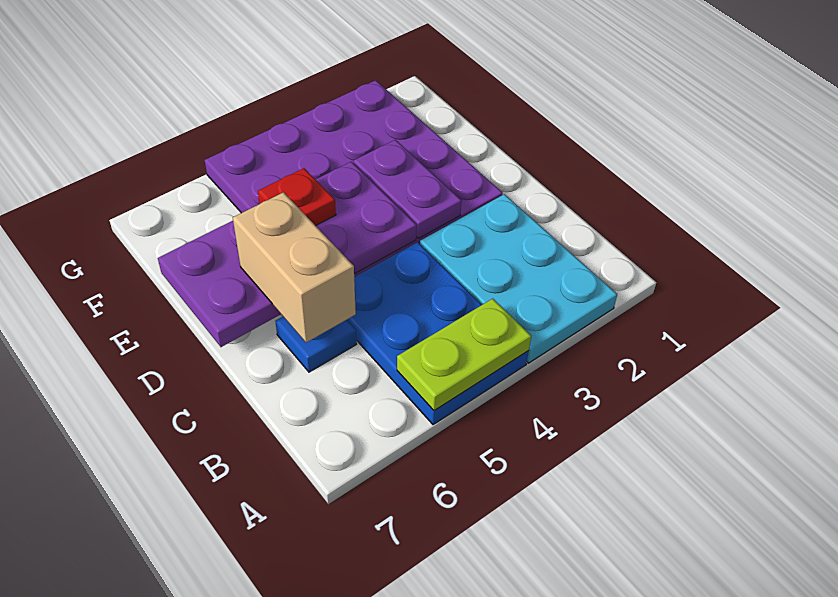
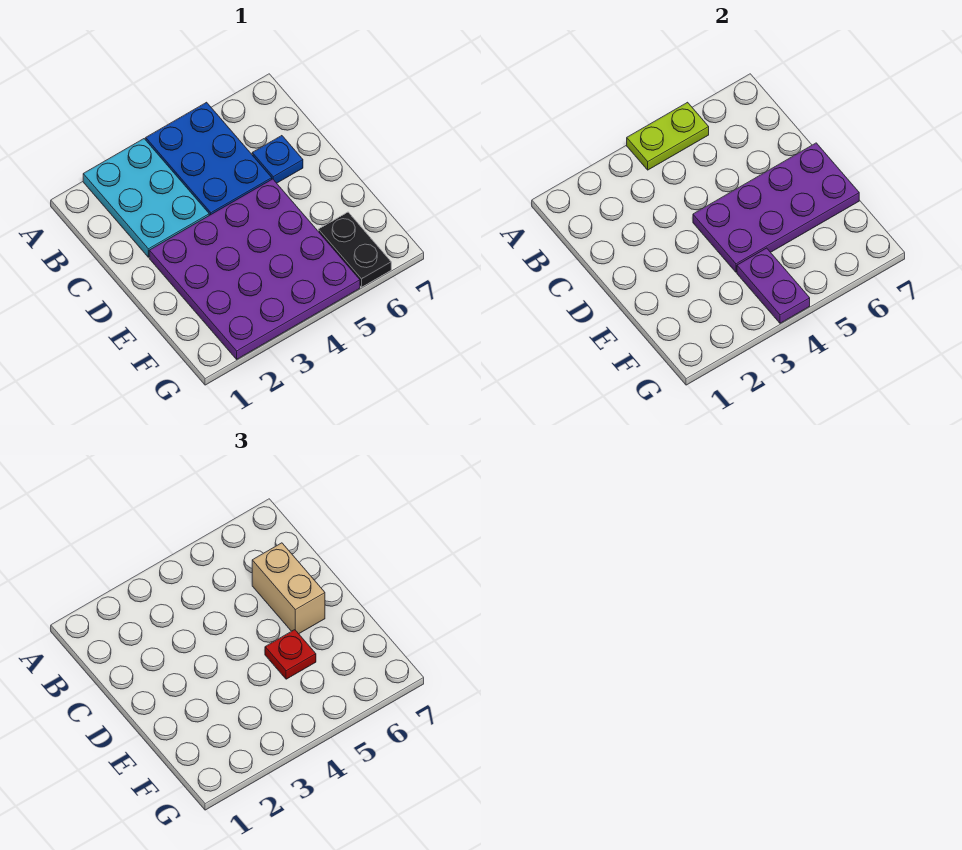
purple 1x2 plate [354,140,462,239] -> purple 1x2 plate moved to [737,248,810,323]
none -> black 1x2 plate [318,212,391,287]

